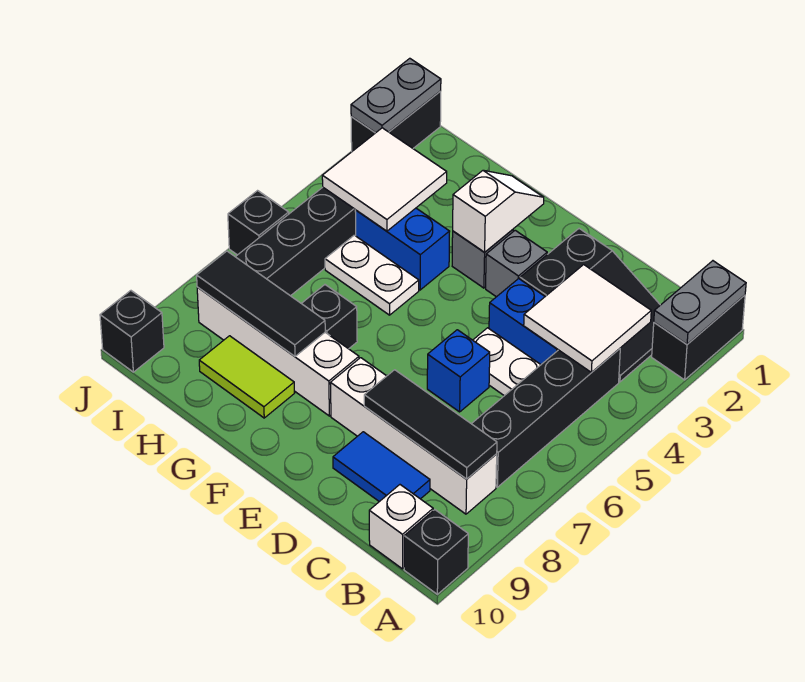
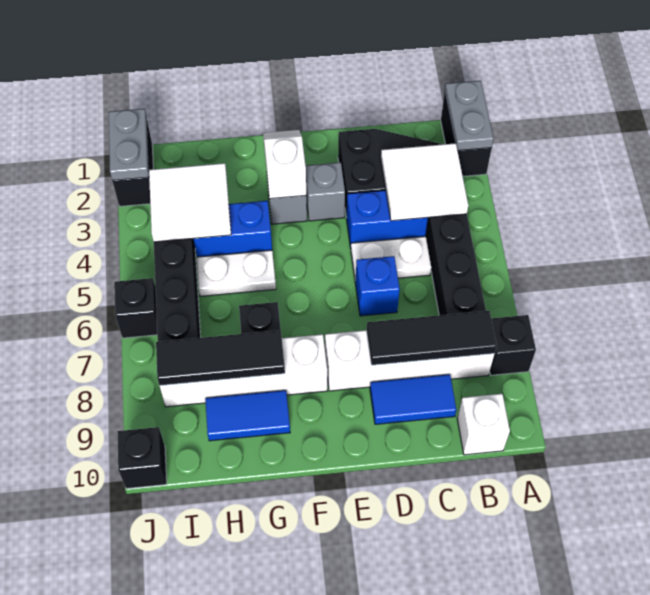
black 1x1 brick [404,510,468,594] -> black 1x1 brick moved to [490,315,536,375]
lime 1x2 tile [199,336,294,418] -> blue 1x2 tile [205,390,290,441]

